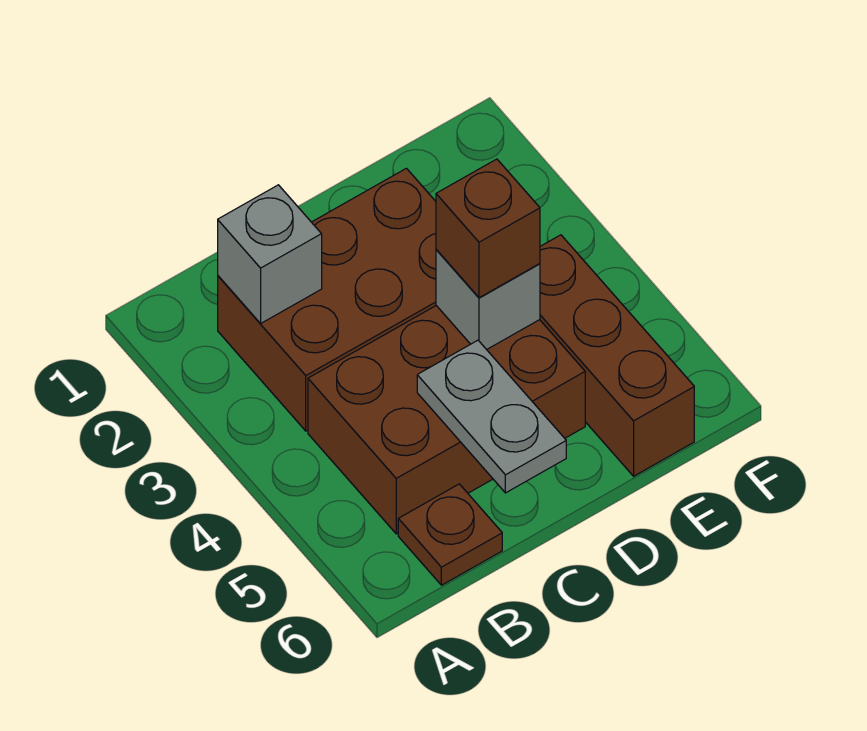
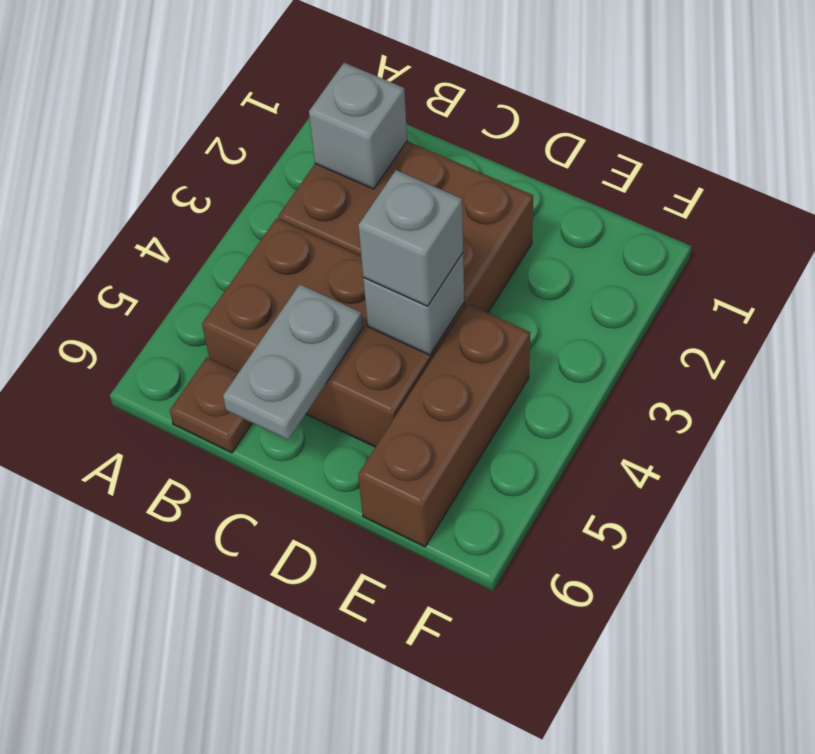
brown 1x1 brick [436,159,540,298] -> grey 1x1 brick [358,170,463,306]

